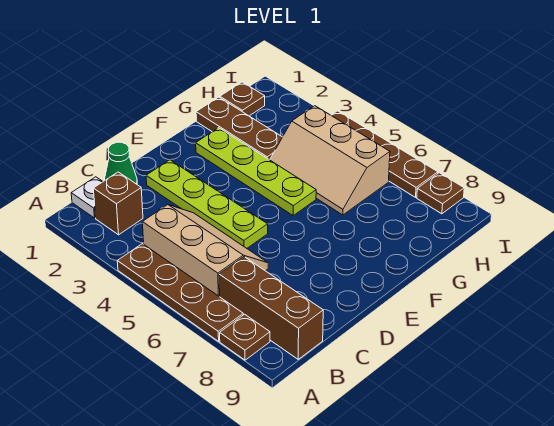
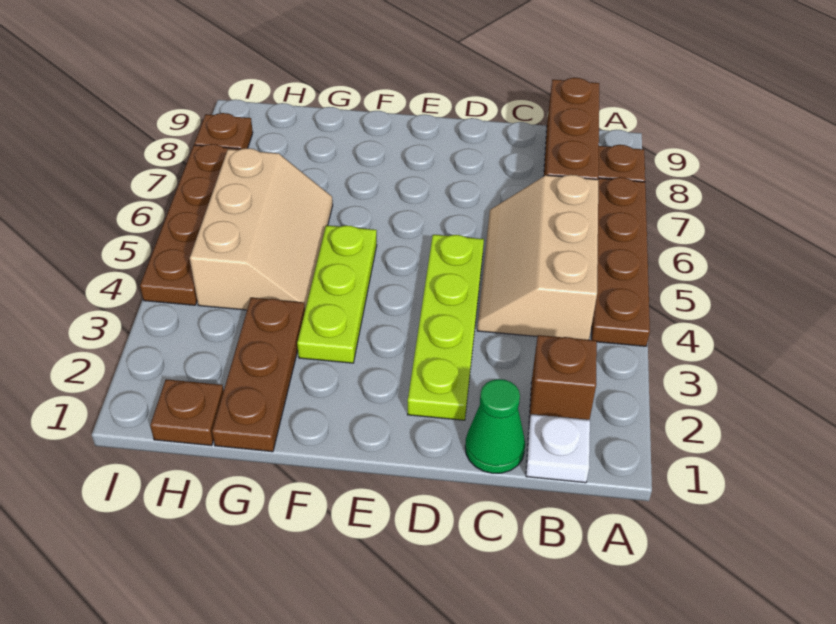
lime 1x4 plate [196,128,316,215] -> lime 1x3 plate [297,225,377,363]

